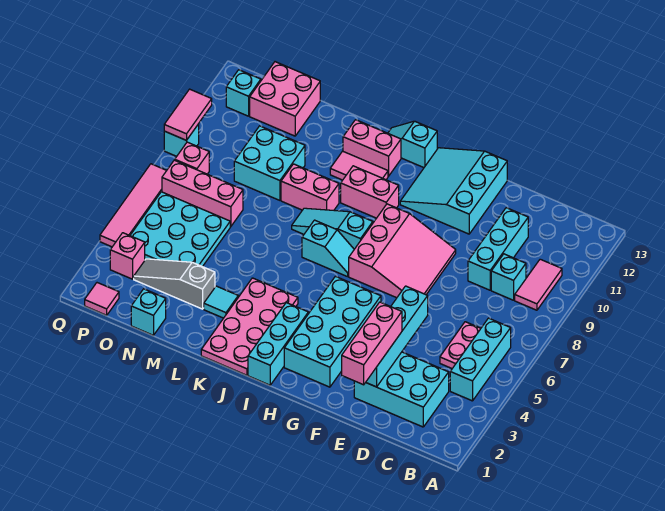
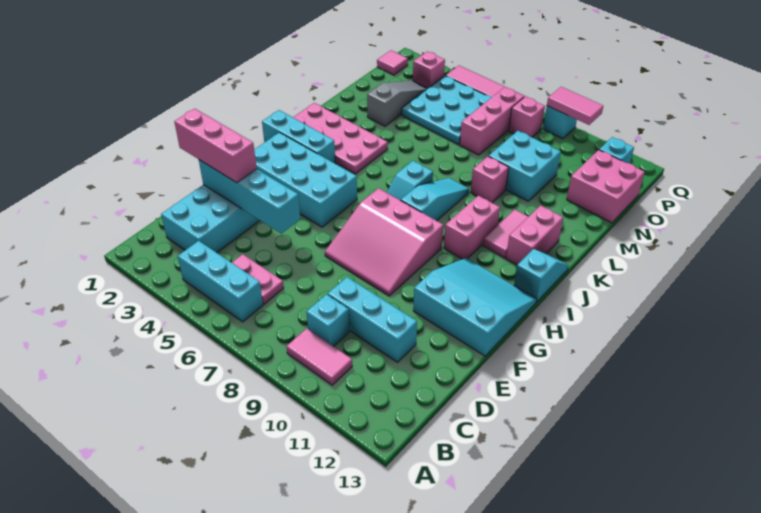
pink 1x2 brick [281,164,339,210] -> pink 1x1 brick [471,156,509,203]
cyan 1x1 tile [204,286,238,318] -> none
cyan 1x1 brick [131,289,166,335] -> none

